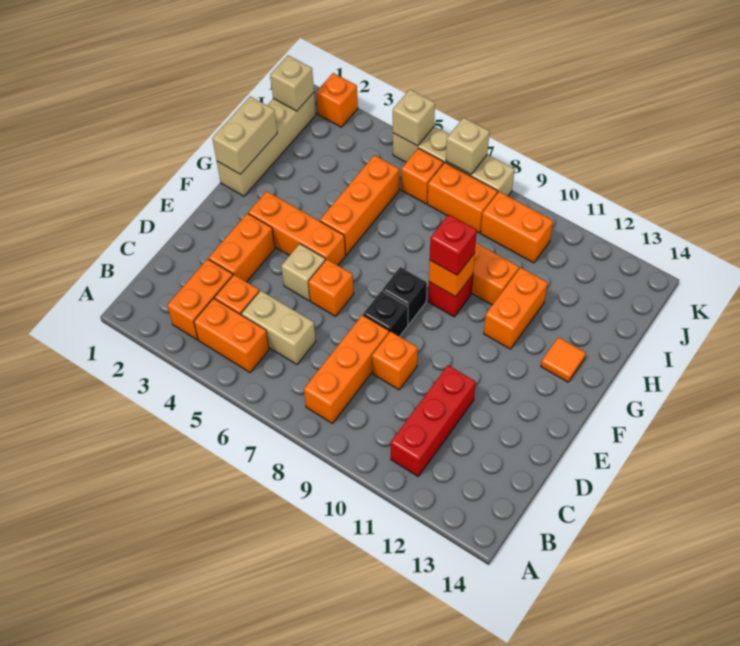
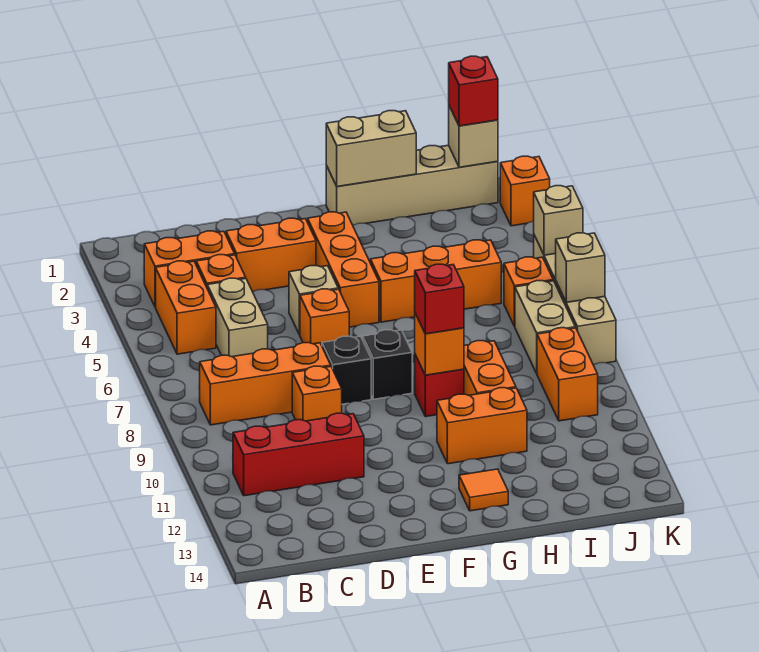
none -> red 1x1 brick [449,56,498,126]
orange 1x2 brick [427,163,498,233] -> tan 1x2 brick [515,281,575,373]

